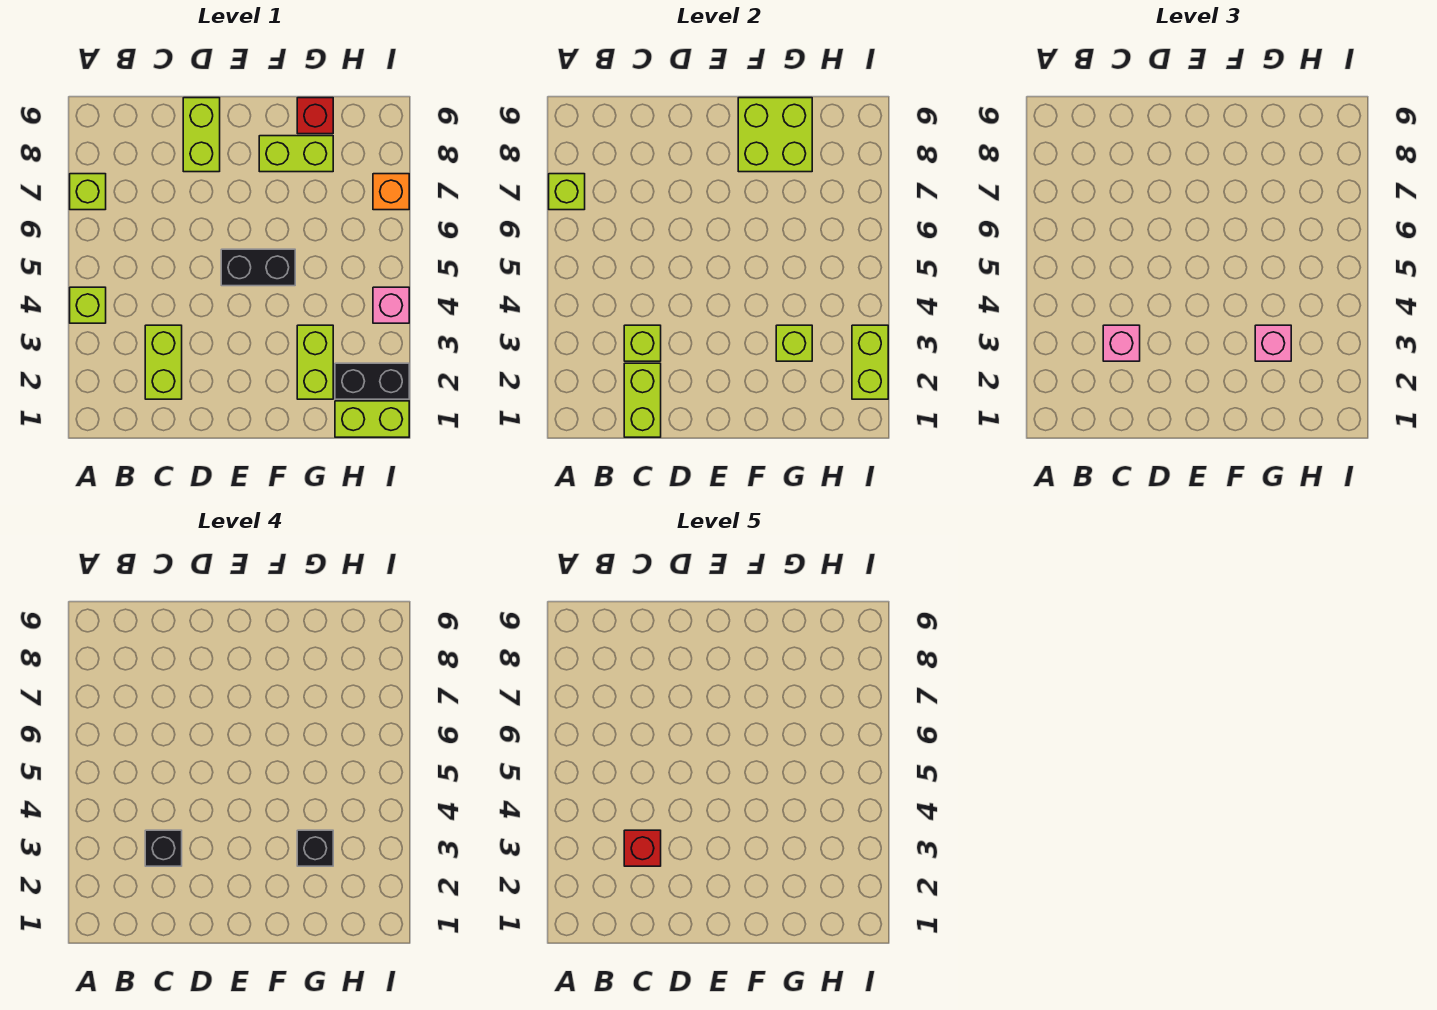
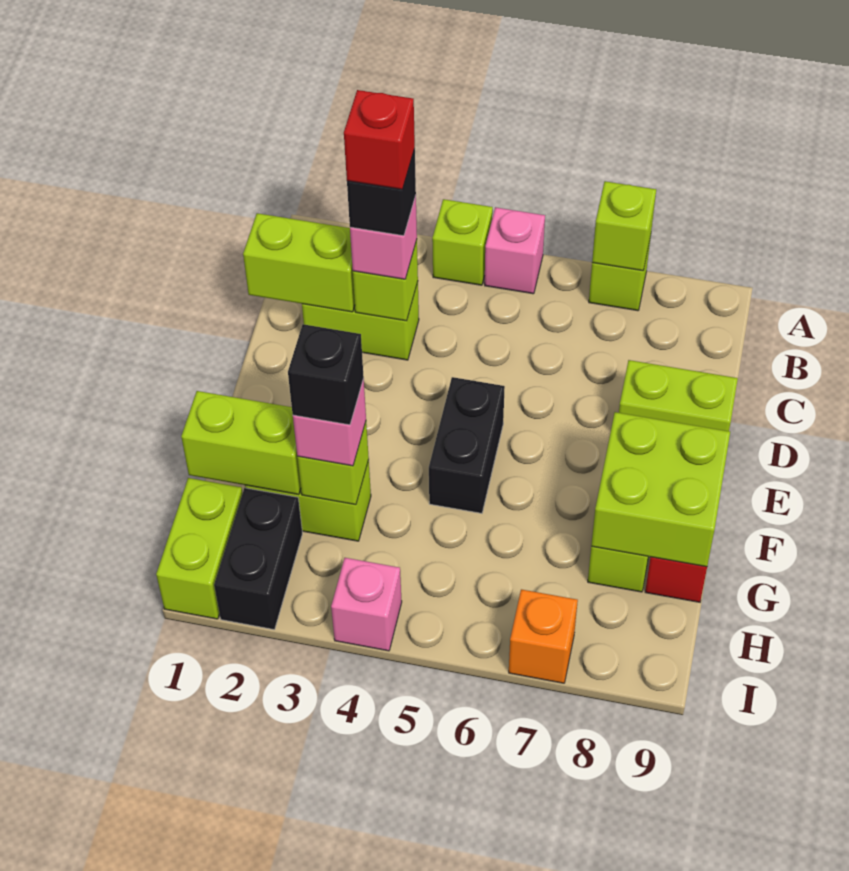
none -> pink 1x1 brick [485,207,545,294]
lime 1x2 brick [852,325,888,399] -> lime 1x2 brick moved to [181,391,301,495]

